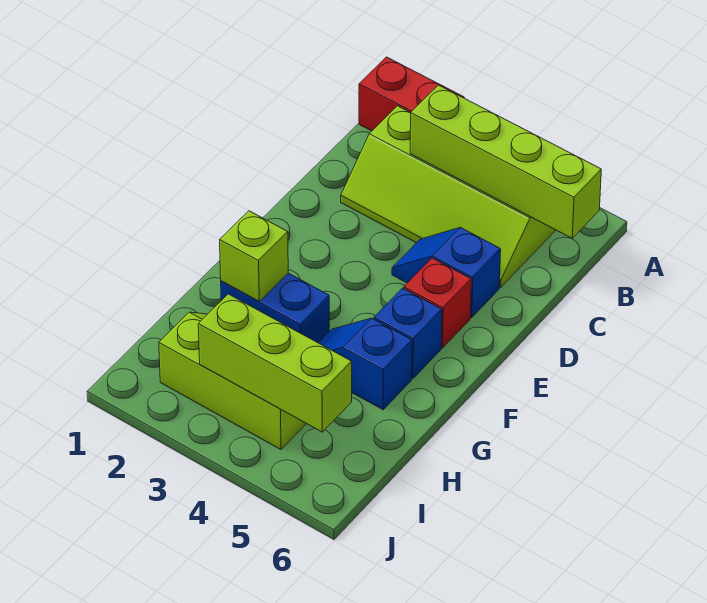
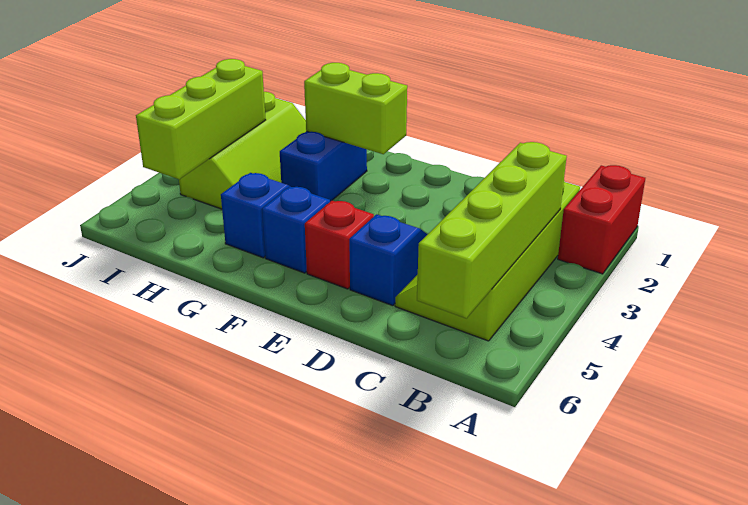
lime 1x1 brick [220,211,288,301] -> lime 1x2 brick [304,63,407,154]

